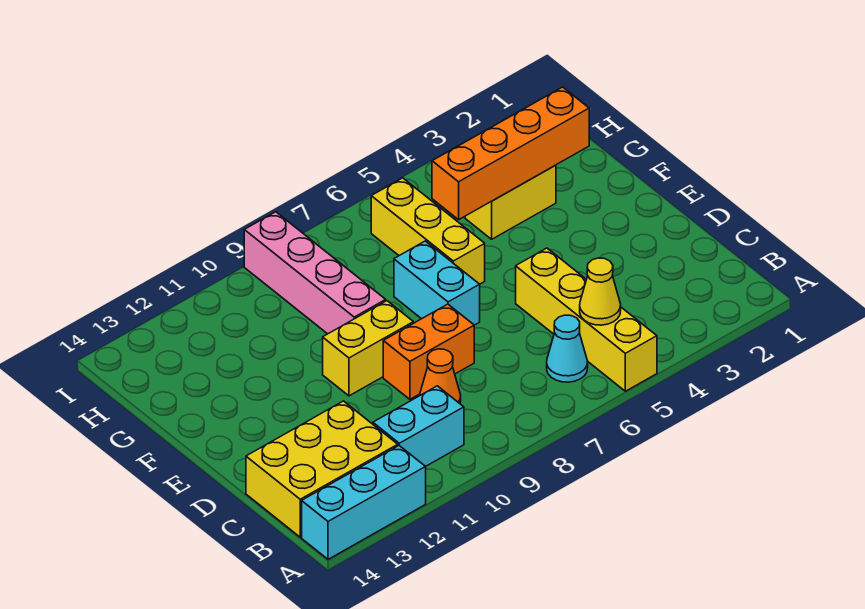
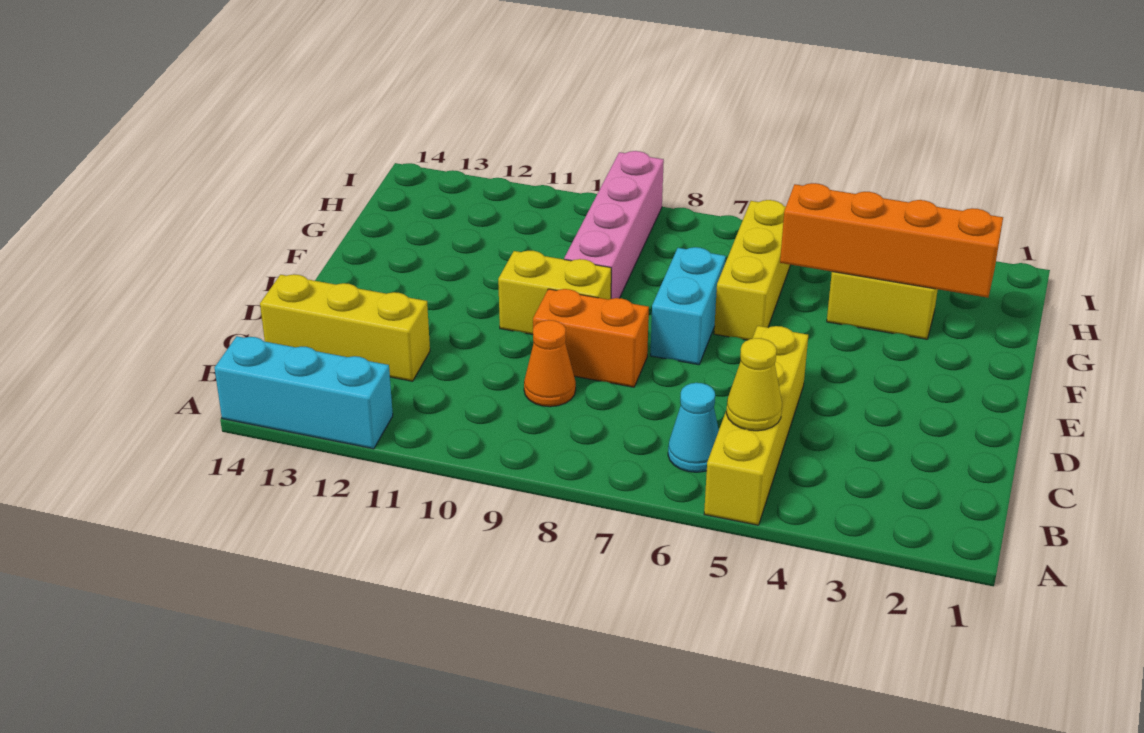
cyan 1x2 brick [373,386,464,466] -> none
yellow 2x3 brick [246,401,398,537] -> yellow 1x3 brick [260,274,430,381]

